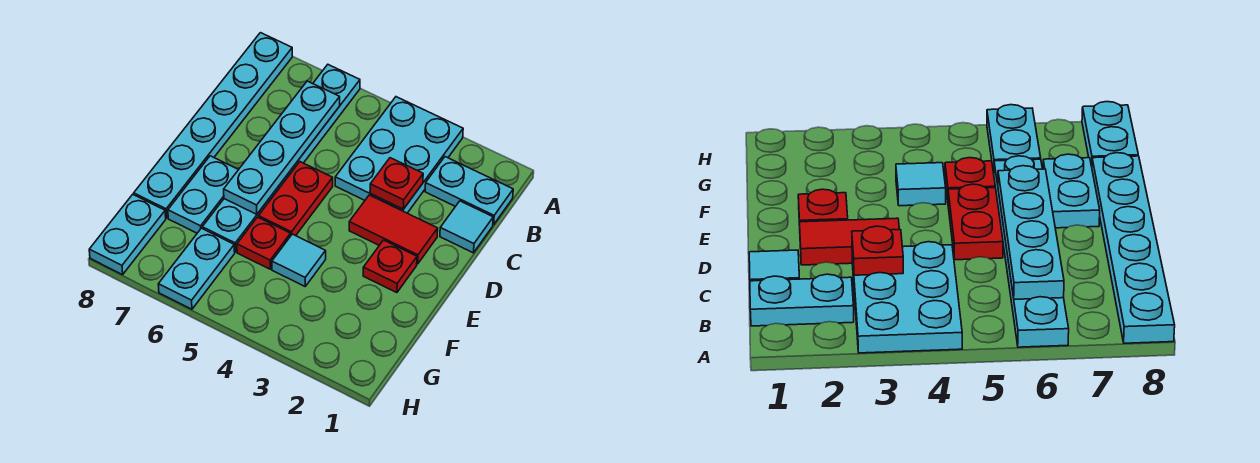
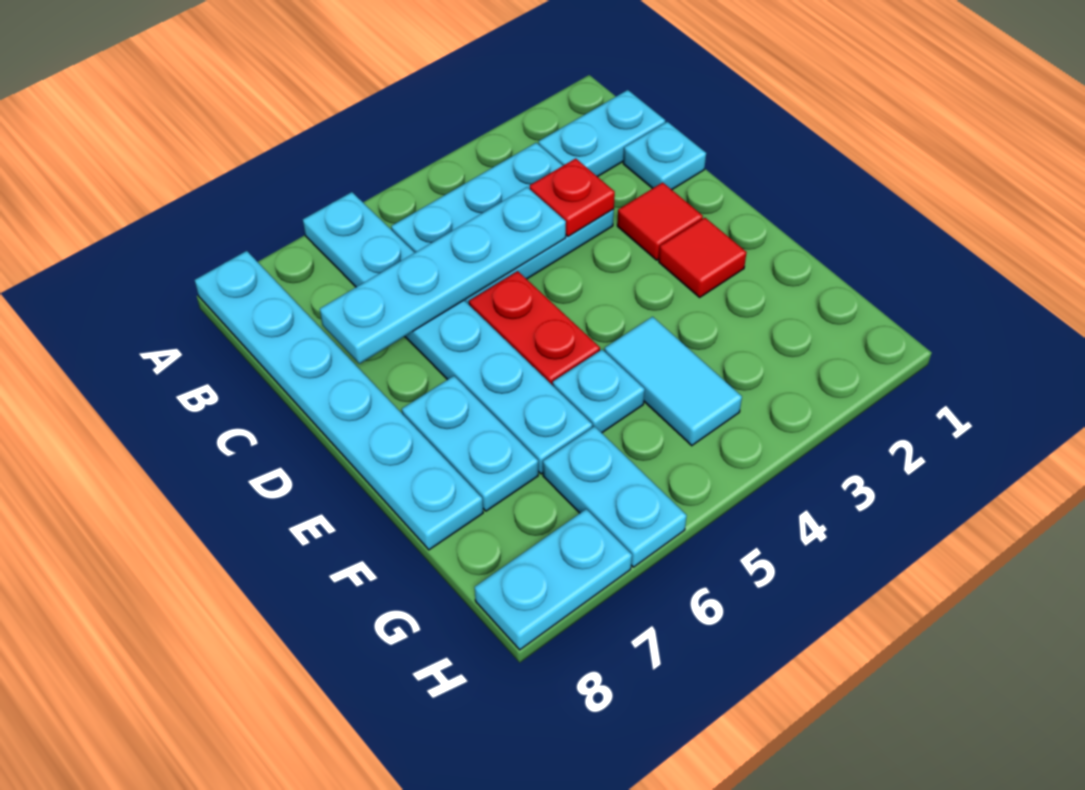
cyan 2x3 plate [335,97,463,213] -> cyan 2x3 plate turned to [391,143,614,304]
cyan 1x4 plate [224,81,340,214] -> cyan 1x4 plate turned to [320,187,566,364]
cyan 1x1 tile [440,201,493,253] -> cyan 1x1 plate [623,122,706,190]
red 1x2 tile [349,195,438,264] -> red 1x1 tile [617,182,703,260]
red 1x1 plate [363,240,417,293] -> red 1x1 tile [659,218,747,297]
cyan 1x1 tile [272,234,326,286] -> cyan 1x2 tile [605,317,742,446]
red 1x1 plate [237,217,291,269] -> cyan 1x1 plate [553,350,645,433]
cyan 1x2 plate [89,194,166,275] -> cyan 1x2 plate turned to [475,509,632,650]

